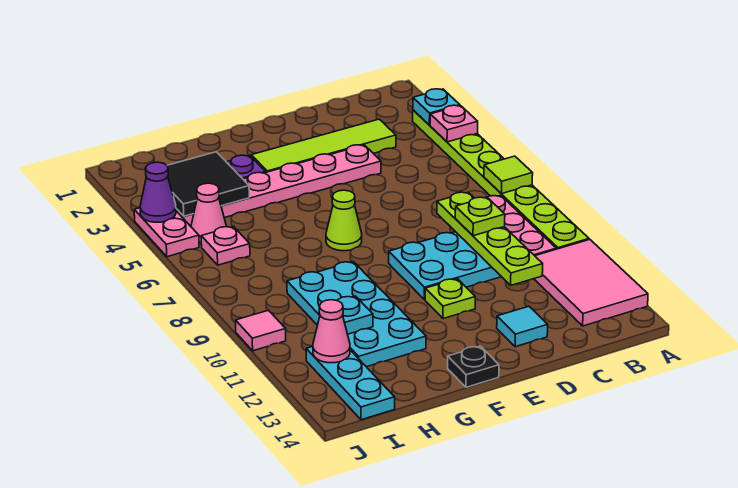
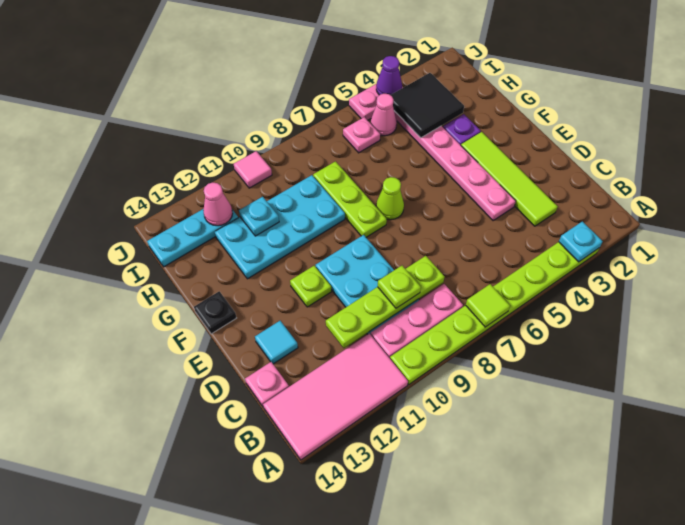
pink 1x1 plate [430,105,478,142] -> pink 1x1 plate moved to [245,362,289,407]
pink 2x3 tile [534,240,648,326] -> pink 2x4 tile [263,333,408,460]
none -> lime 1x3 plate [313,161,387,237]

